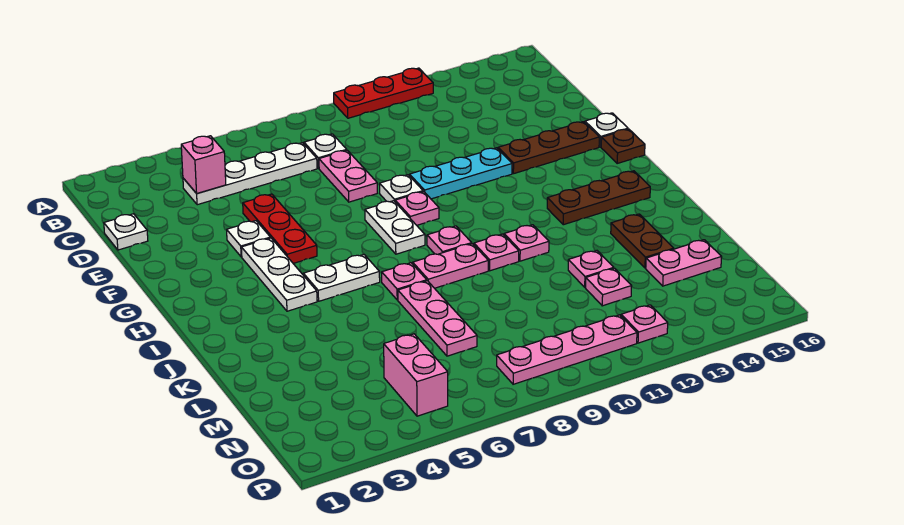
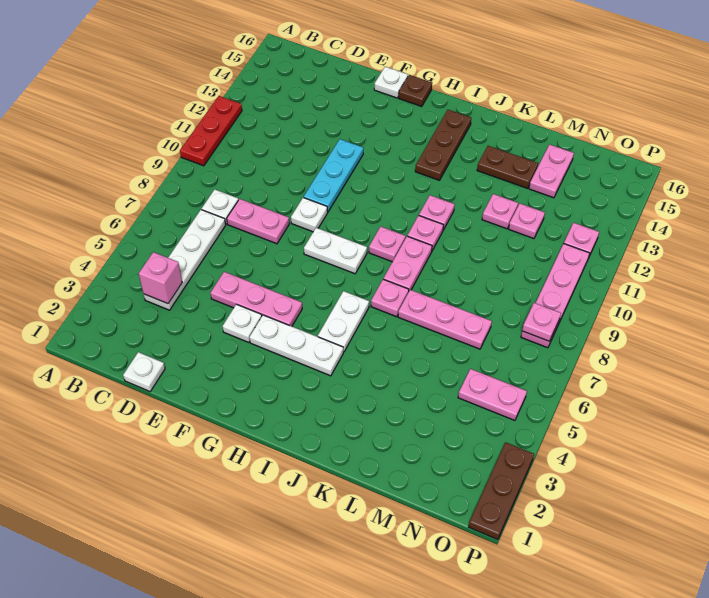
red 1x3 plate [243,194,317,263] -> pink 1x3 plate [211,272,302,326]
brown 1x3 plate [498,122,599,174] -> brown 1x3 plate moved to [469,443,534,540]
pink 1x1 plate [395,192,439,225] -> pink 1x1 plate moved to [522,303,561,341]
pink 1x2 brick [384,334,448,416] -> pink 1x2 plate [458,369,527,420]

